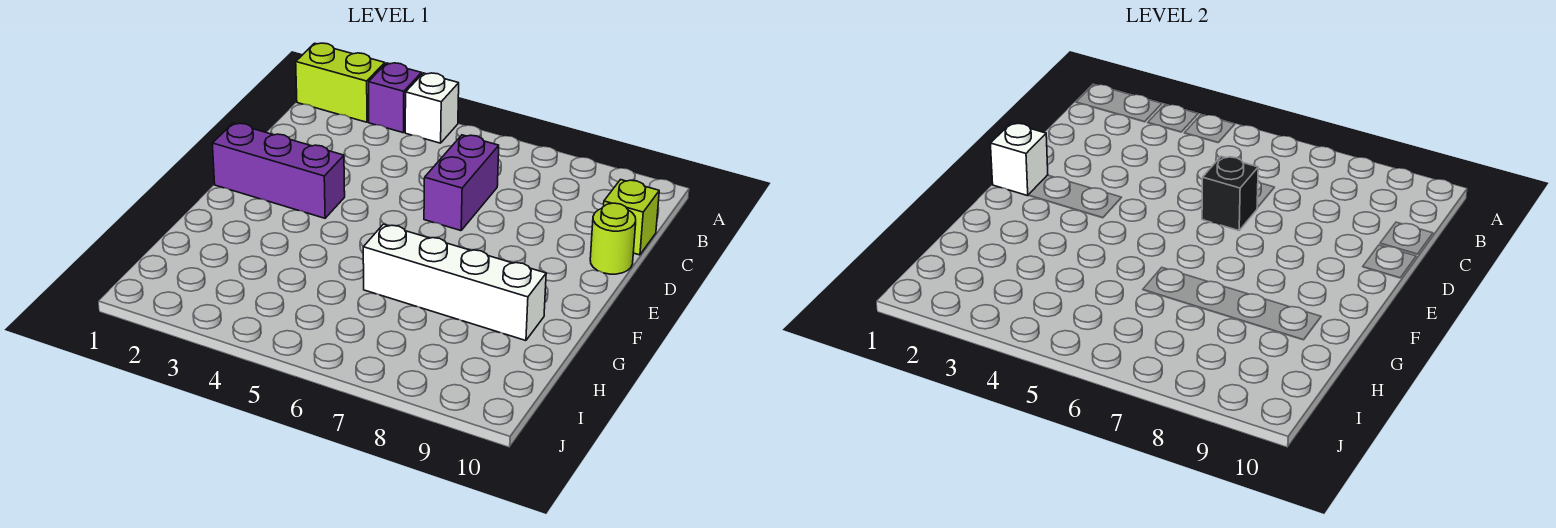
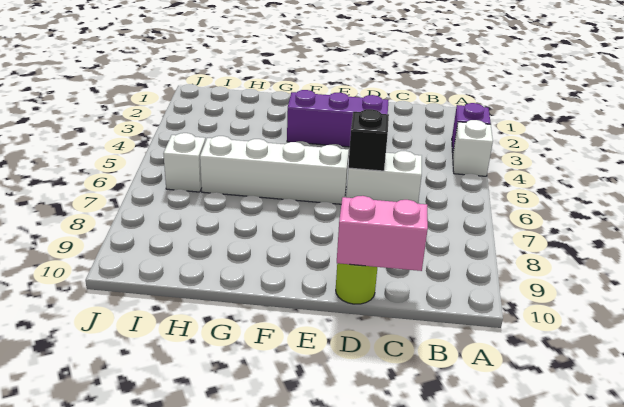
lime 1x2 brick [296,43,385,122] -> none
purple 1x2 brick [424,135,499,231] -> white 1x2 brick [346,151,422,204]
lime 1x1 brick [604,180,659,255] -> none
none -> pink 1x2 brick [337,196,428,271]
purple 1x3 brick [212,123,345,218] -> purple 1x3 brick turned to [287,90,389,147]
white 1x1 brick [990,123,1048,196] -> white 1x1 brick moved to [163,133,205,192]
white 1x4 brick [363,224,546,341] -> white 1x4 brick turned to [200,136,349,204]

